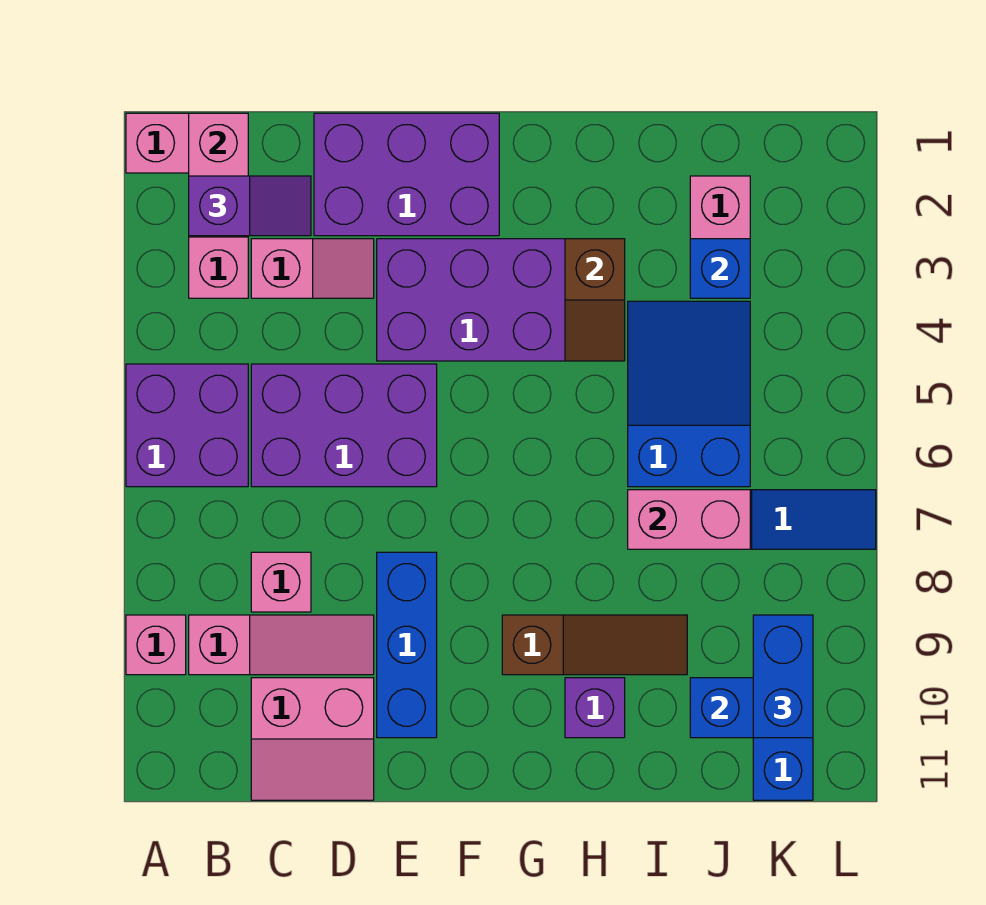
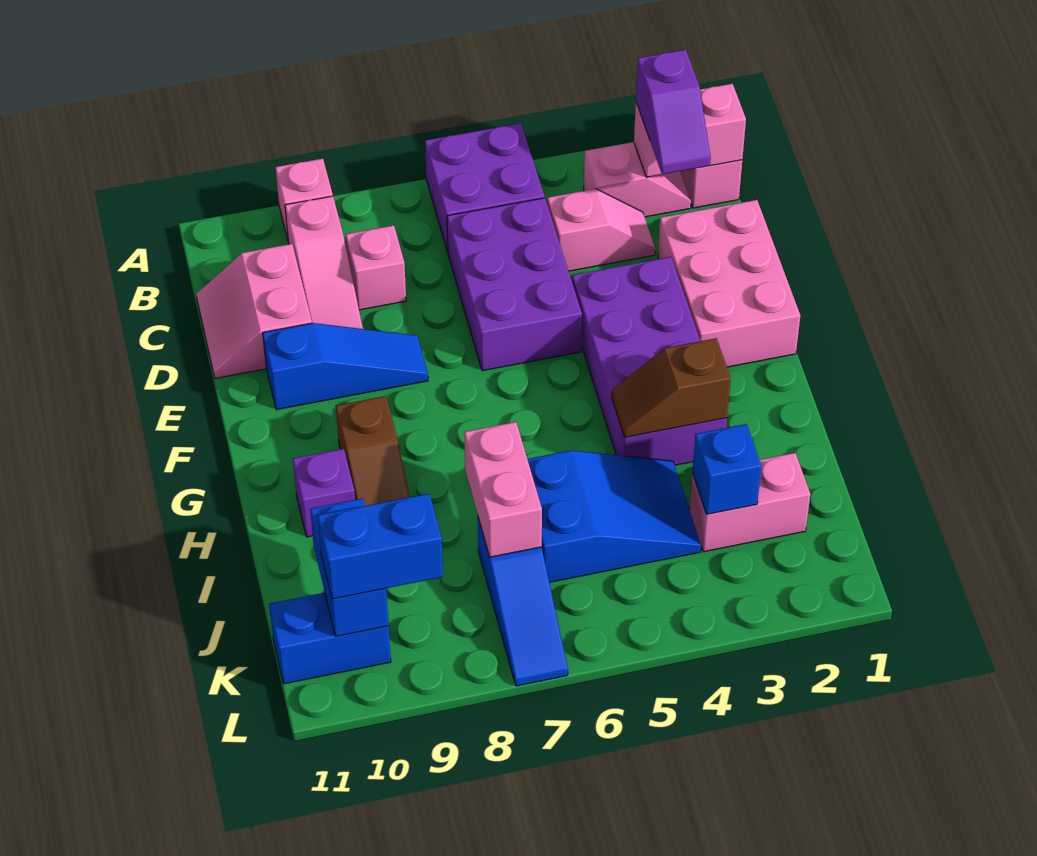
pink 1x2 slope [251,239,374,298] -> pink 1x2 slope turned to [547,189,655,271]
purple 2x3 brick [314,113,499,236] -> pink 2x3 brick [658,200,800,367]
blue 1x3 brick [377,552,437,738] -> blue 1x3 slope [263,323,428,410]

